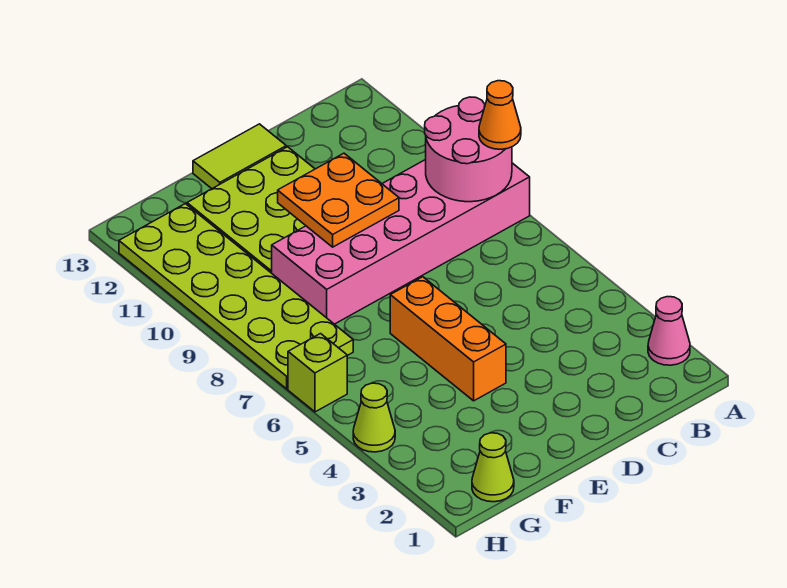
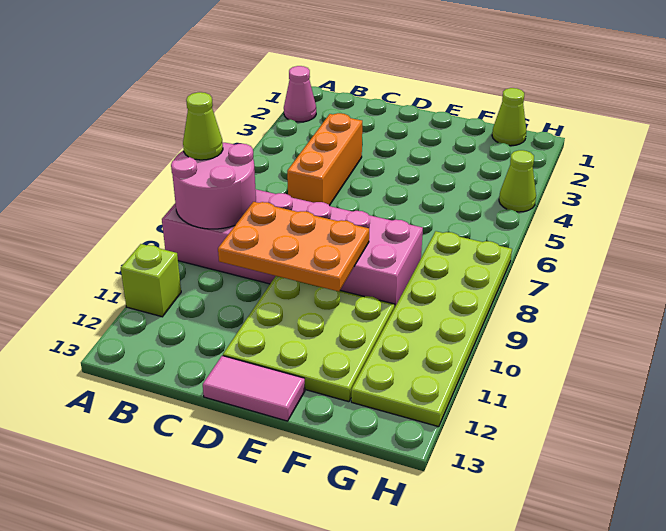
orange 1x1 cone [479,81,521,149] -> lime 1x1 cone [183,92,223,160]
orange 2x2 plate [278,153,399,247] -> orange 2x3 plate [218,202,369,291]
lime 1x2 tile [193,124,286,189] -> pink 1x2 tile [203,356,305,421]
orange 1x3 brick [390,277,506,401] -> orange 1x3 brick moved to [287,113,362,206]
lime 1x1 brick [288,334,347,412] -> lime 1x1 brick moved to [121,244,181,317]

